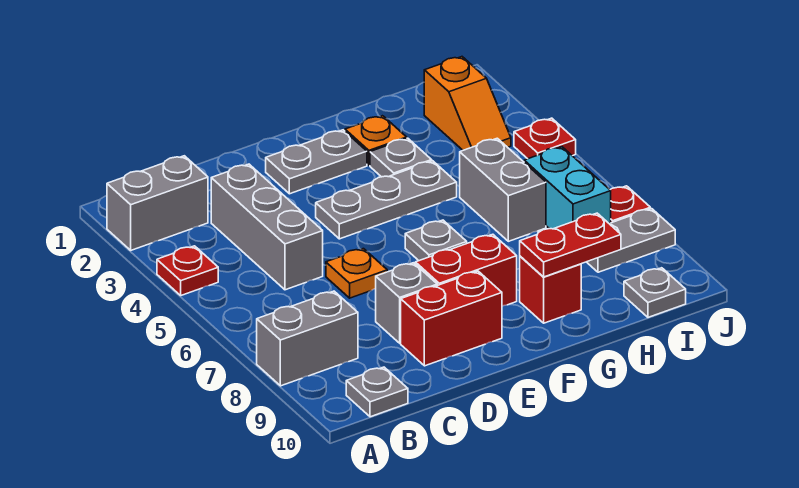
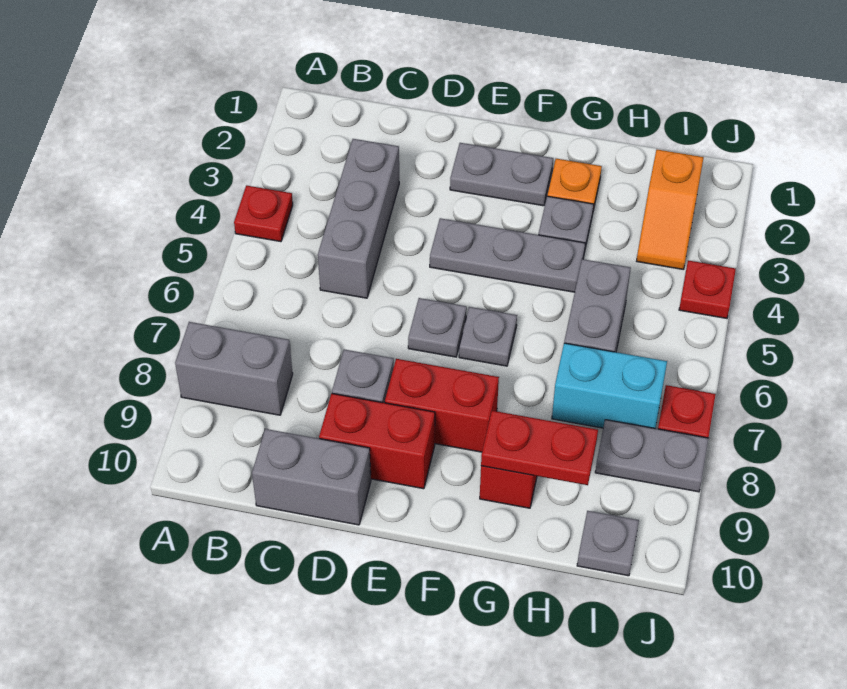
grey 1x2 brick [107,156,208,250] -> grey 1x2 brick moved to [252,429,371,525]
grey 1x1 plate [346,367,408,417] -> grey 1x1 plate moved to [408,298,467,357]
orange 1x1 plate [326,249,387,298] -> none
cyan 1x2 brick [524,147,611,229] -> cyan 1x2 brick turned to [552,343,667,428]

